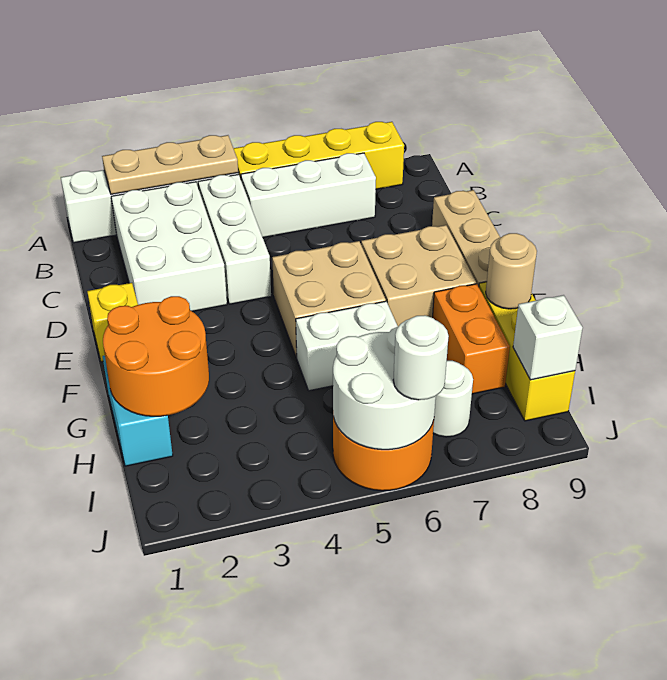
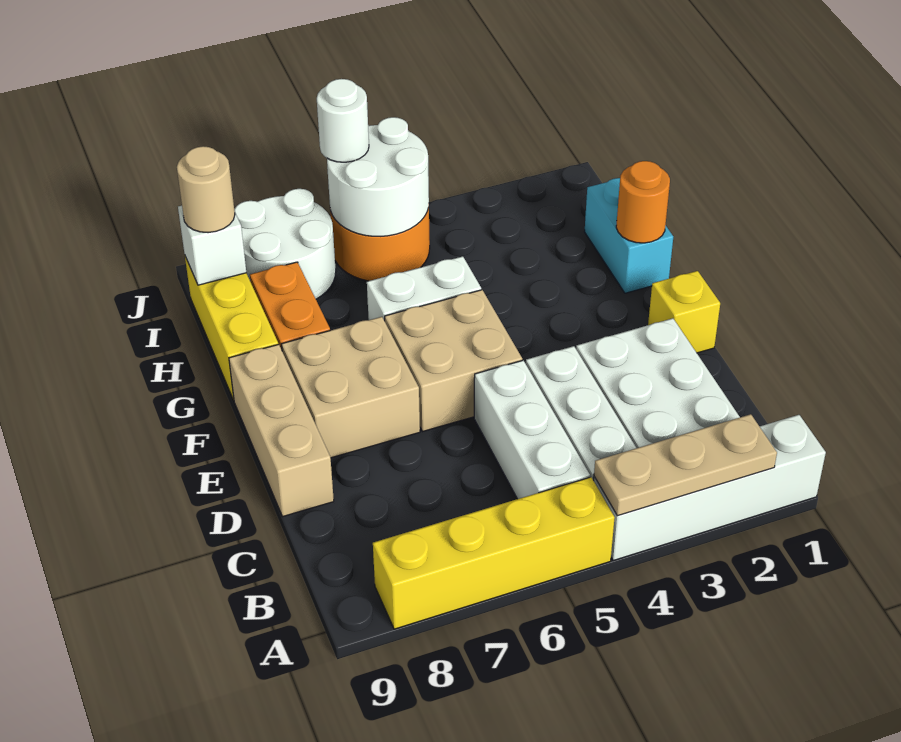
white 1x3 brick [241,153,376,237] -> white 1x3 brick turned to [474,360,590,499]
orange 2x2 round brick [103,296,209,416] -> orange 1x1 round brick [616,161,670,243]
tan 1x1 round brick [486,233,537,309] -> tan 1x1 round brick moved to [177,146,235,233]
white 1x1 round brick [433,361,473,437] -> white 2x2 round brick [234,189,336,299]

